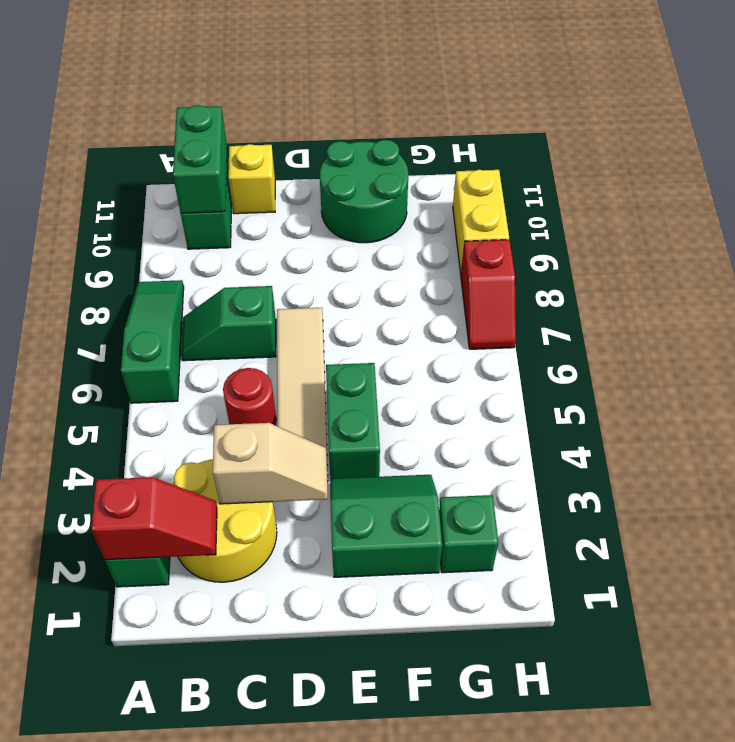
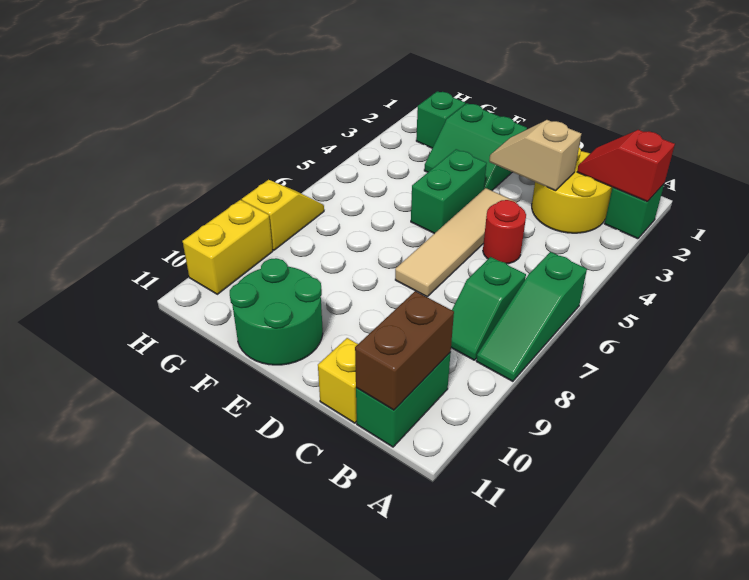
green 1x2 slope [181,286,276,361] -> green 1x2 slope turned to [451,257,526,360]
green 1x2 brick [173,105,227,213] -> brown 1x2 brick [355,291,454,410]
red 1x2 slope [461,240,516,349] -> yellow 1x2 slope [242,180,324,250]

